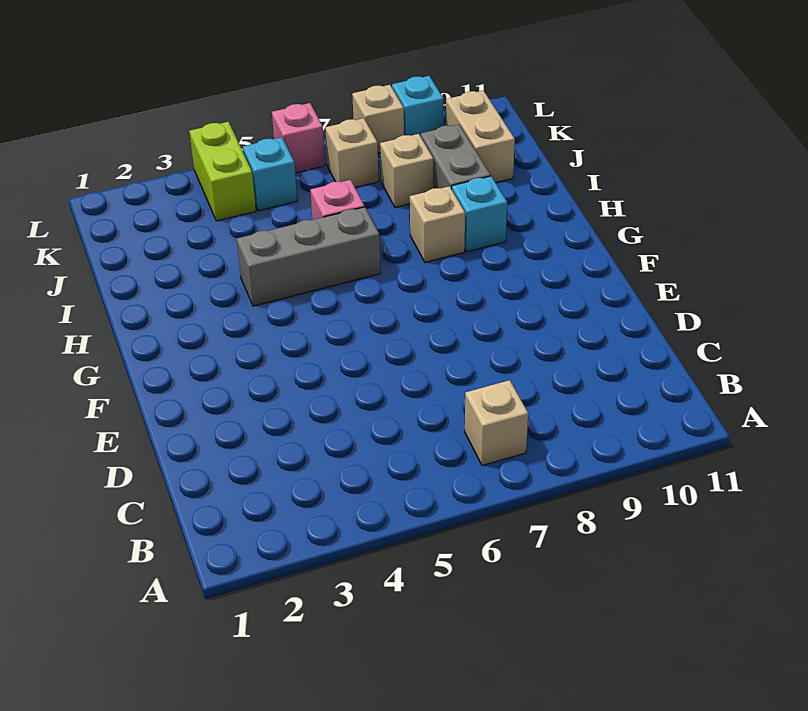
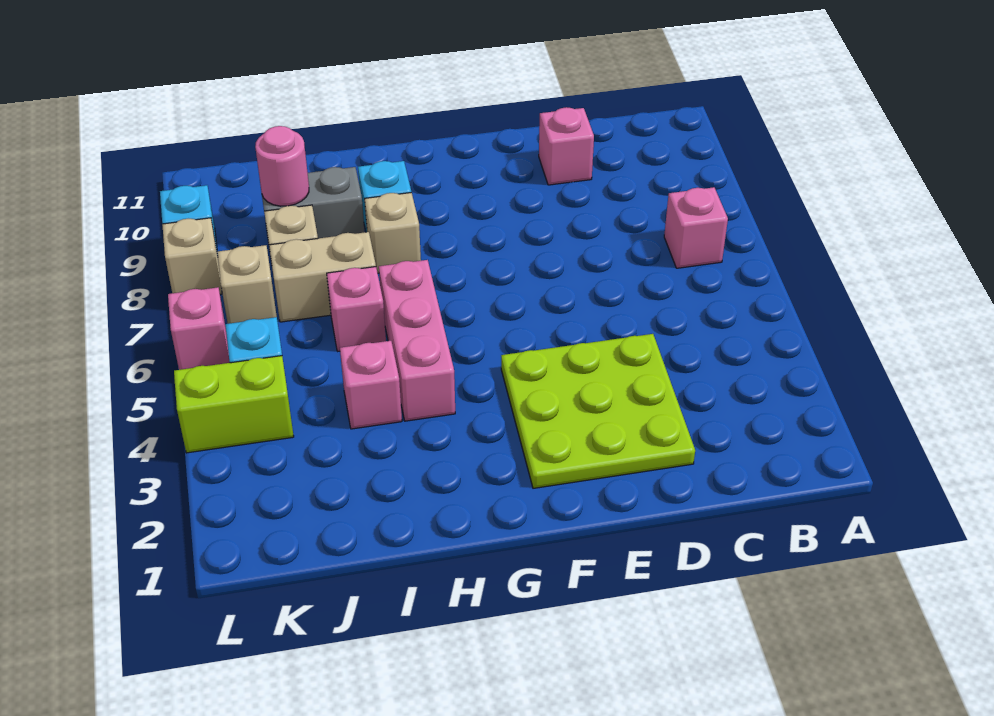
tan 1x1 brick [465,380,528,465] -> pink 1x1 brick [664,187,728,268]
none -> lime 3x3 plate [501,334,695,488]
none -> pink 1x1 brick [539,107,594,185]
grey 1x3 brick [237,207,381,306] -> pink 1x3 brick [379,260,455,421]
none -> pink 1x1 brick [340,341,402,429]
none -> pink 1x1 round brick [255,126,309,206]
tan 1x2 brick [446,91,515,183] -> tan 1x2 brick moved to [269,232,376,322]

